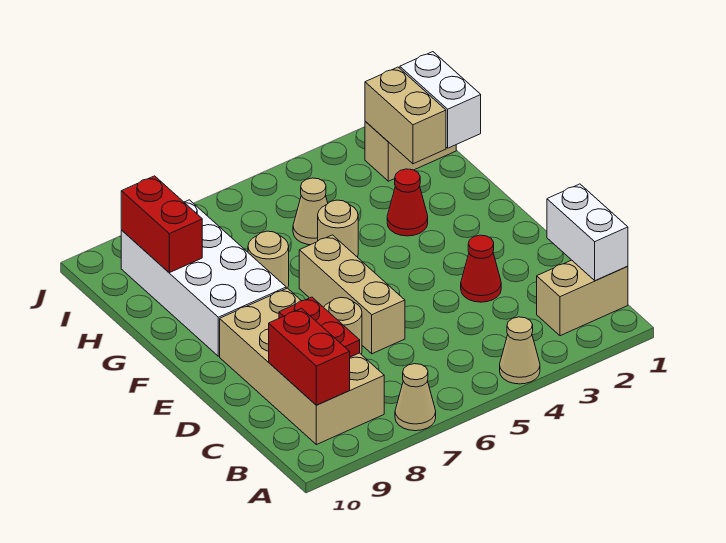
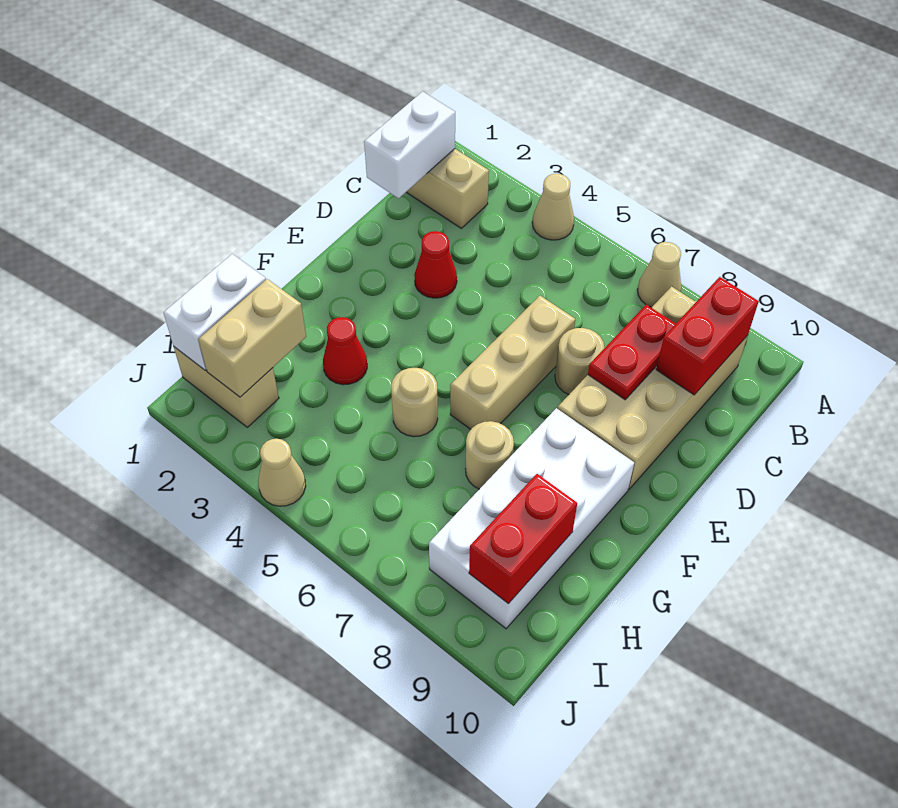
tan 1x1 cone [293,178,328,245] -> tan 1x1 cone moved to [258,439,306,506]

